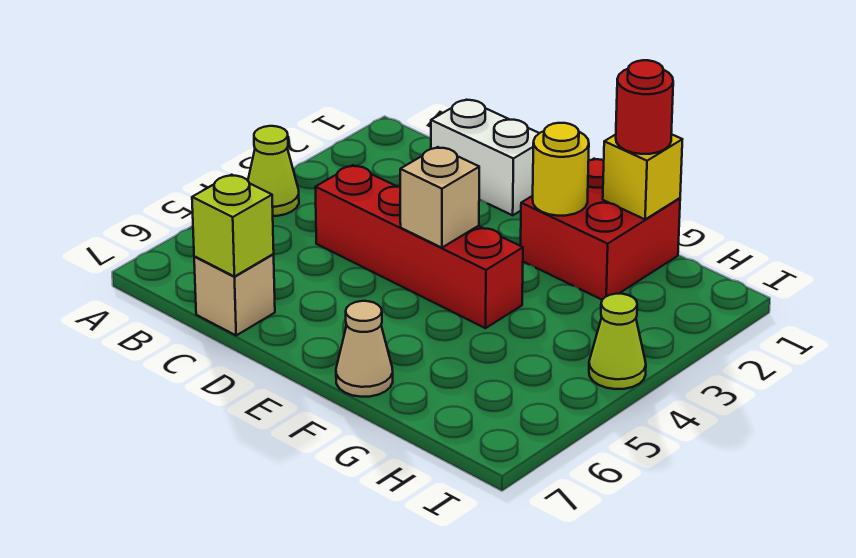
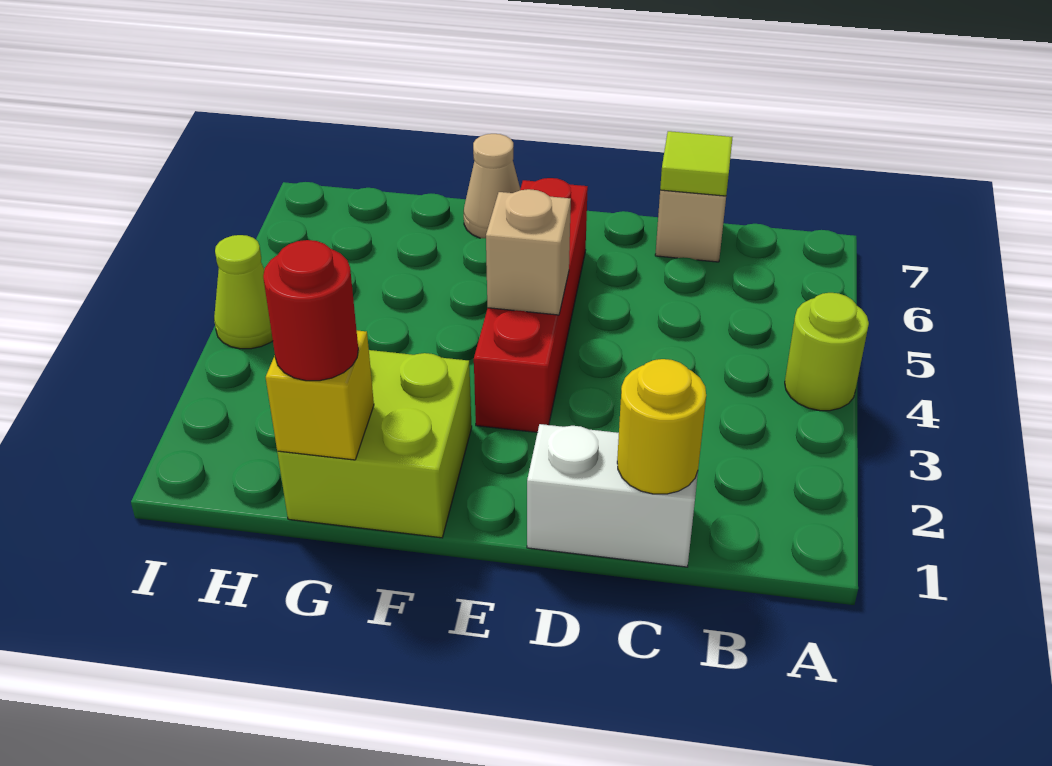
lime 1x1 cone [248,126,299,216] -> lime 1x1 round brick [785,293,869,411]
red 1x4 brick [315,165,523,328] -> red 1x4 brick turned to [474,178,588,432]
lime 1x1 brick [192,175,274,277] -> lime 1x1 tile [660,131,732,196]
red 2x2 brick [521,159,680,300] -> lime 2x2 brick [277,350,472,538]
yellow 1x1 round brick [533,123,589,216] -> yellow 1x1 round brick moved to [617,359,706,494]

